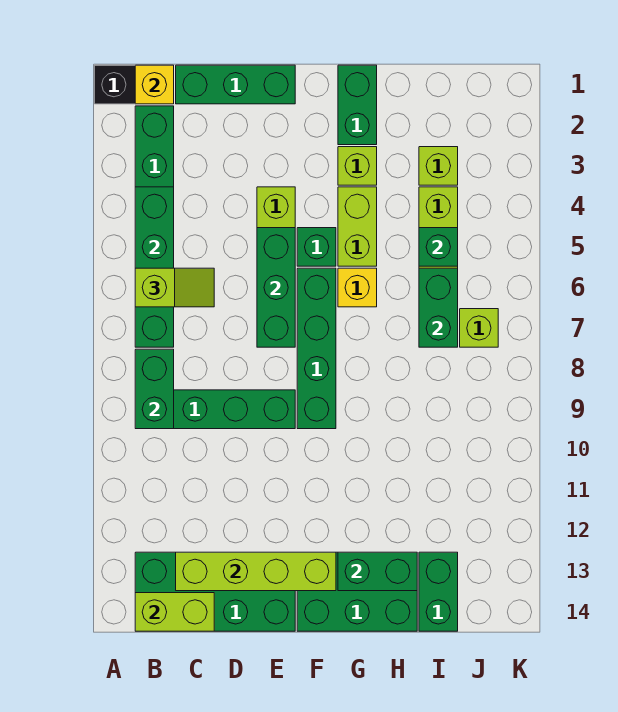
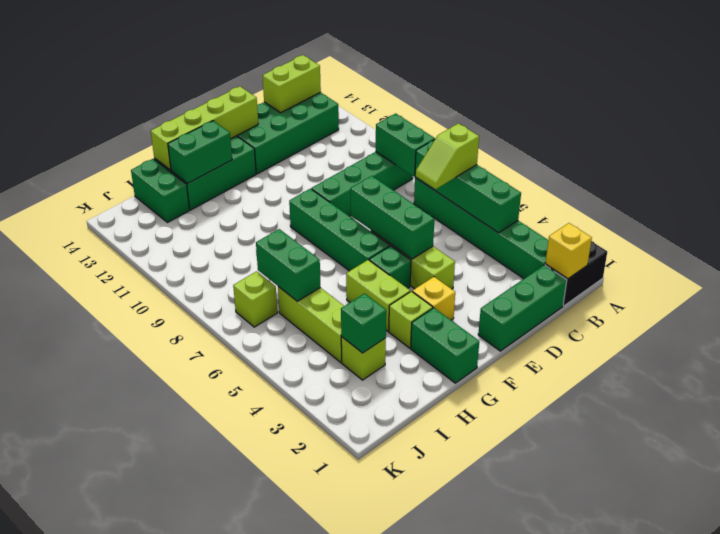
lime 1x4 brick [176,552,336,591] -> lime 1x4 brick moved to [151,86,258,170]
yellow 1x1 brick [338,268,377,307] -> yellow 1x1 brick moved to [412,277,455,320]
green 1x1 brick [419,228,458,266] -> green 1x1 brick moved to [341,293,386,353]

